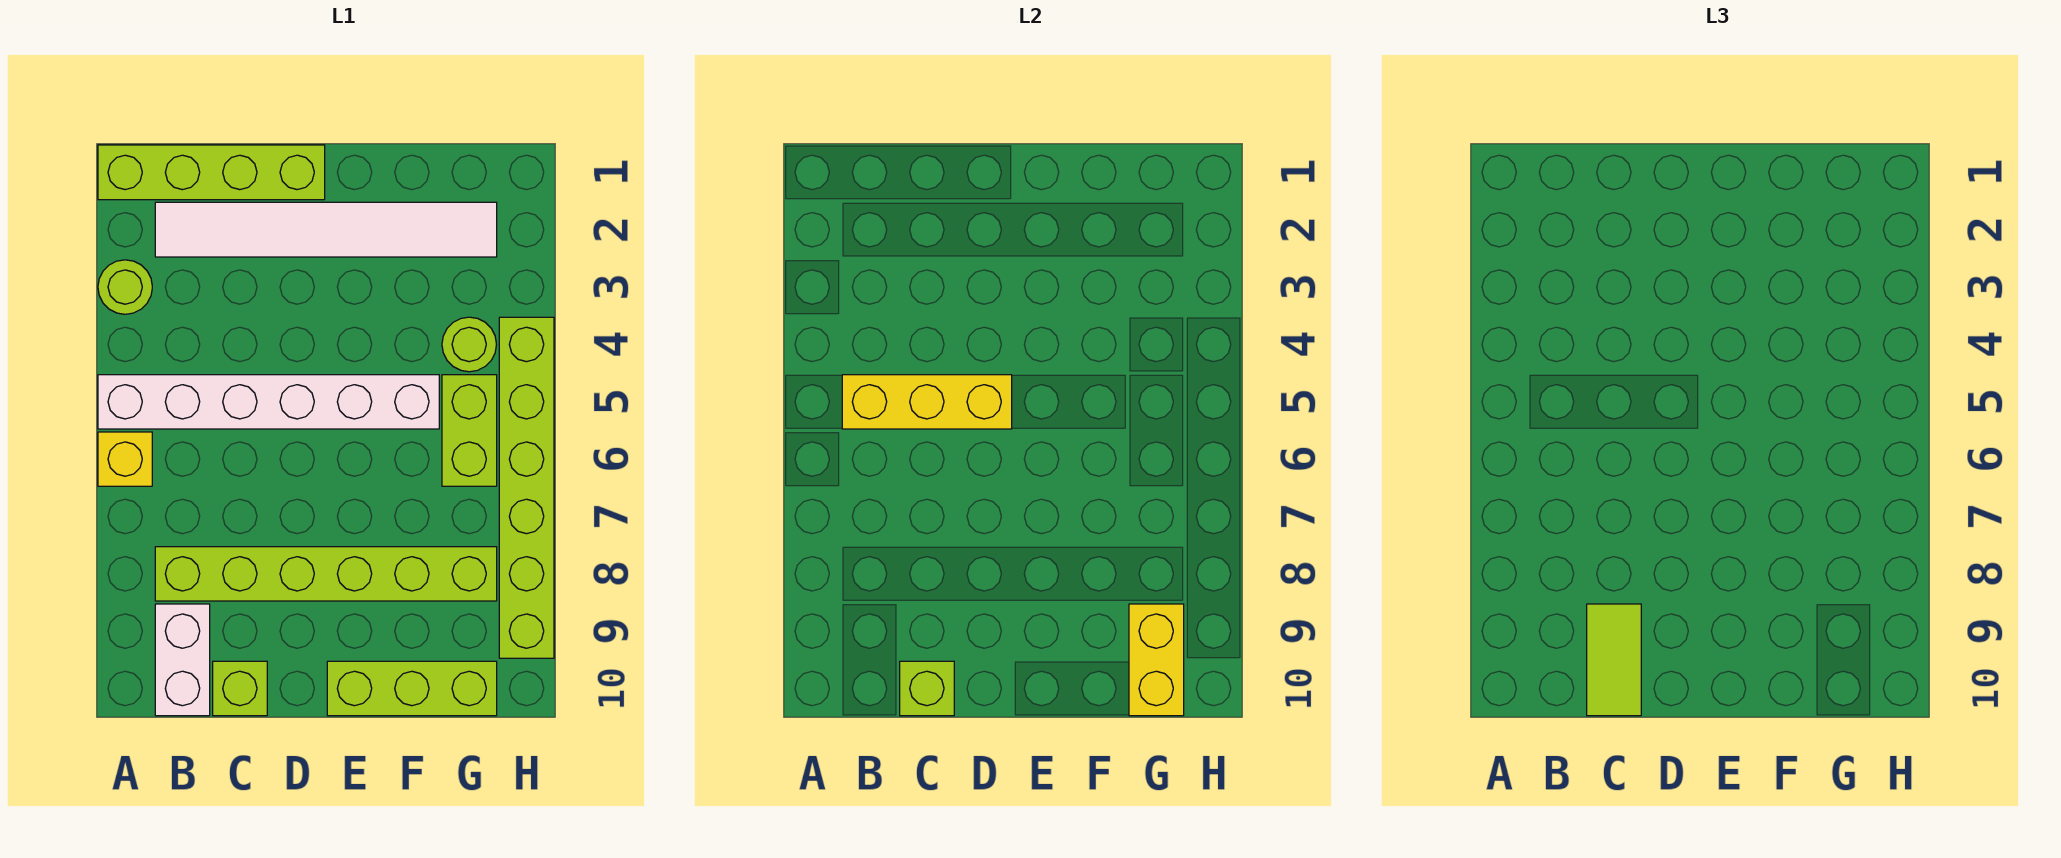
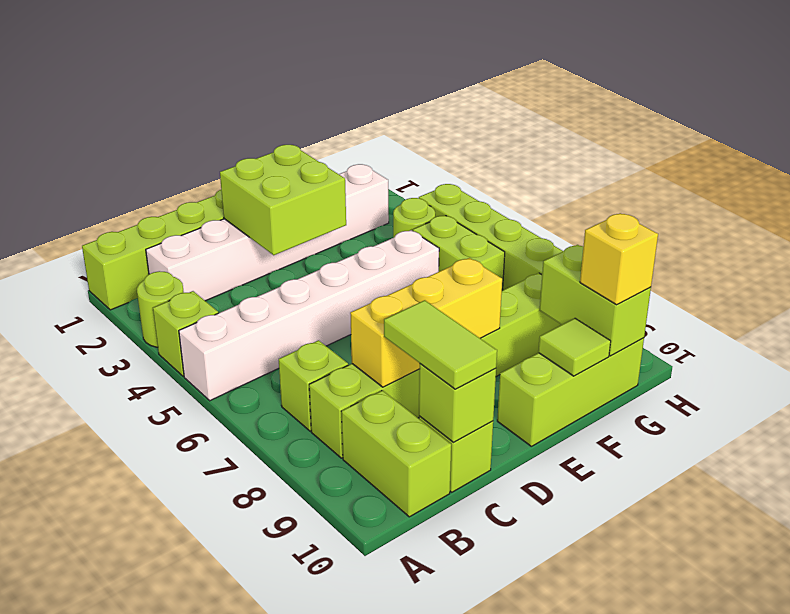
none -> lime 1x1 brick [153,291,218,376]
yellow 1x1 brick [98,432,152,486] -> yellow 1x1 brick moved to [580,213,658,305]
white 1x6 tile [155,202,497,257] -> white 1x6 brick [146,164,389,301]
yellow 1x3 brick [842,375,1012,429] -> yellow 1x3 brick moved to [350,258,502,387]
none -> lime 1x1 brick [279,340,348,431]
white 1x2 brick [155,604,210,716] -> lime 1x2 brick [342,390,451,517]
none -> lime 2x2 brick [220,145,346,255]
none -> lime 1x1 tile [538,318,611,376]
yellow 1x2 brick [1129,604,1184,716] -> lime 1x2 brick [540,245,651,356]

